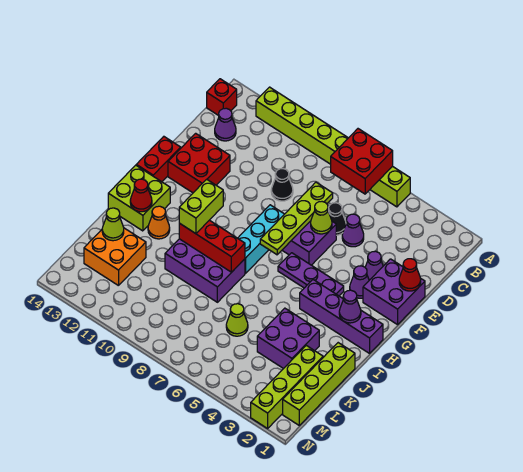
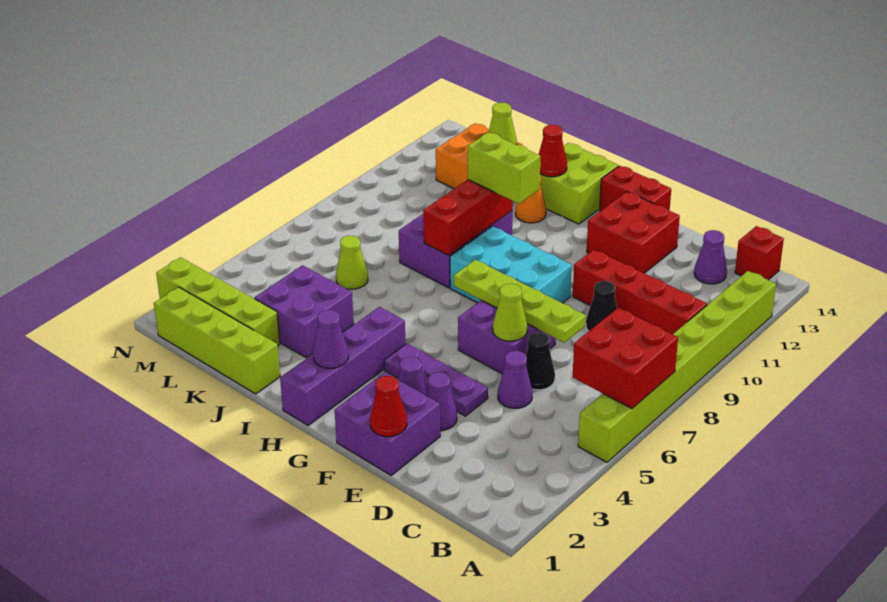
none -> red 1x4 brick [573,250,707,334]
cyan 1x3 brick [238,205,284,274] -> cyan 2x3 brick [450,226,572,303]
purple 1x3 plate [278,253,344,296] -> purple 1x3 plate turned to [384,343,488,416]

